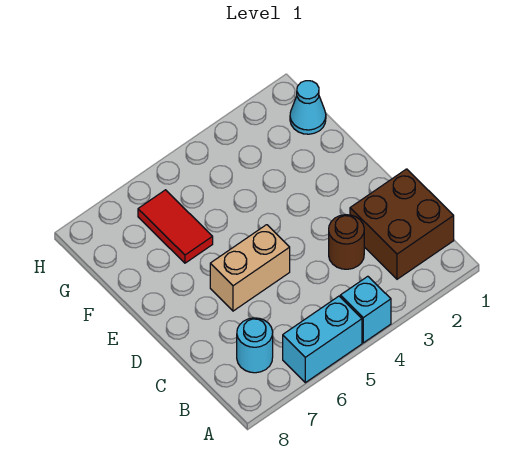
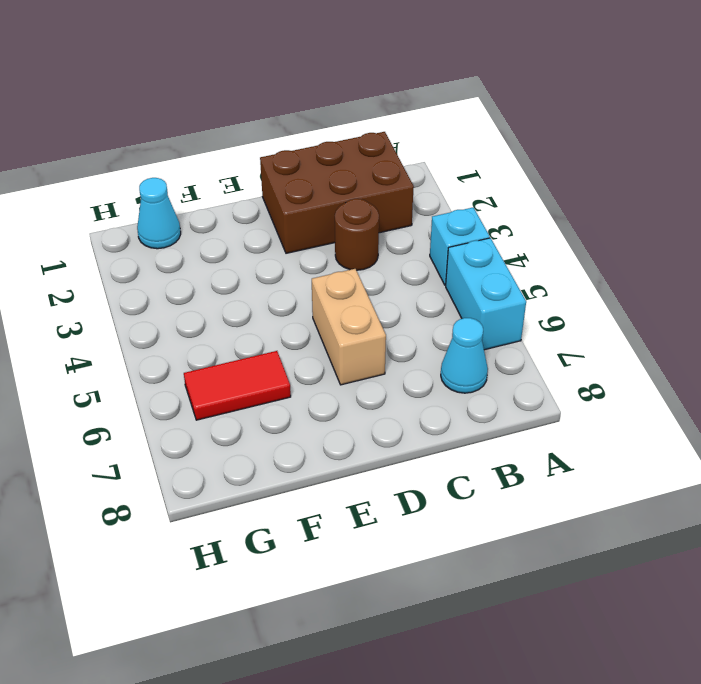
brown 2x2 brick [350,169,454,279] -> brown 2x3 brick [260,132,414,253]
cyan 1x1 round brick [237,318,273,373] -> cyan 1x1 cone [441,318,488,393]

